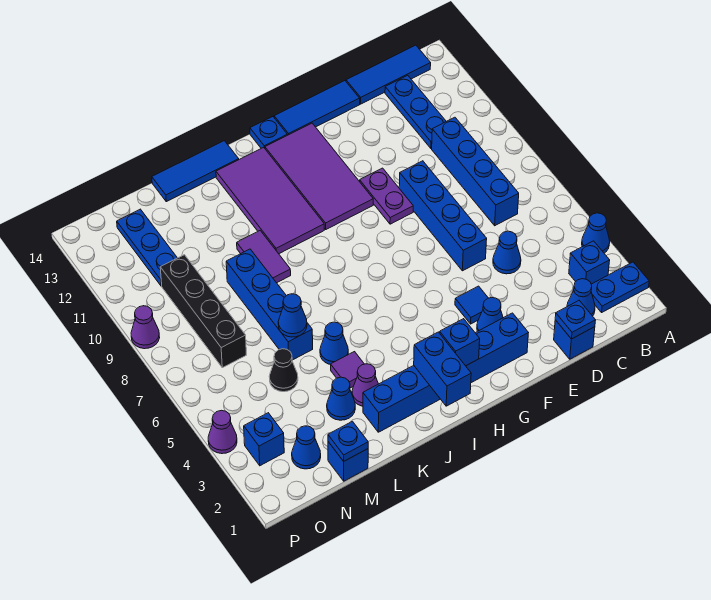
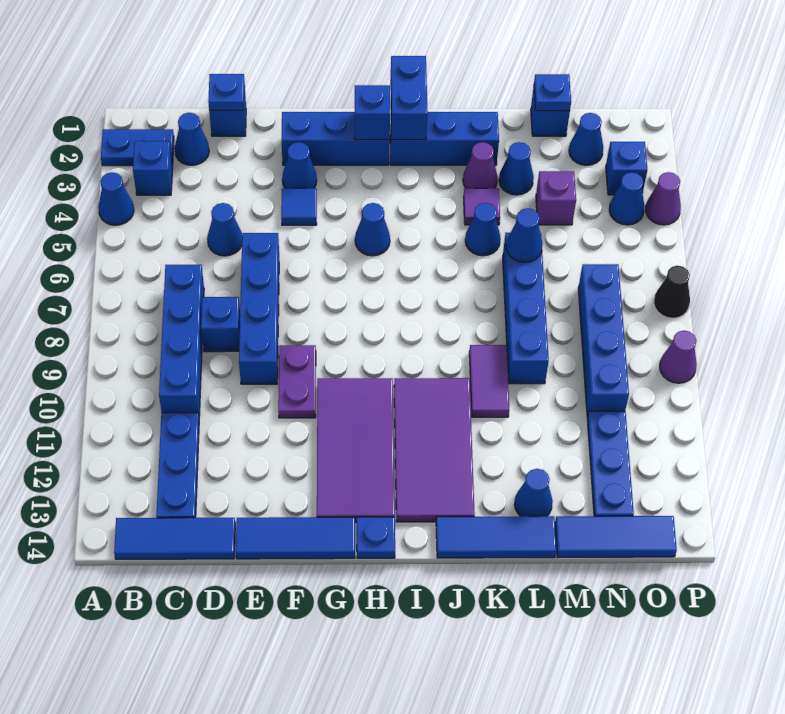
none -> blue 1x1 brick [201,297,240,352]
none -> blue 1x1 cone [355,203,390,256]
none -> blue 1x1 cone [515,469,553,516]
none -> purple 1x1 brick [536,171,576,225]
black 1x1 cone [269,349,298,392] -> black 1x1 cone moved to [654,265,690,318]
none -> blue 1x3 tile [555,516,677,558]
black 1x4 brick [160,255,246,368] -> blue 1x4 brick [578,264,629,417]
none -> blue 1x1 cone [609,172,645,225]

